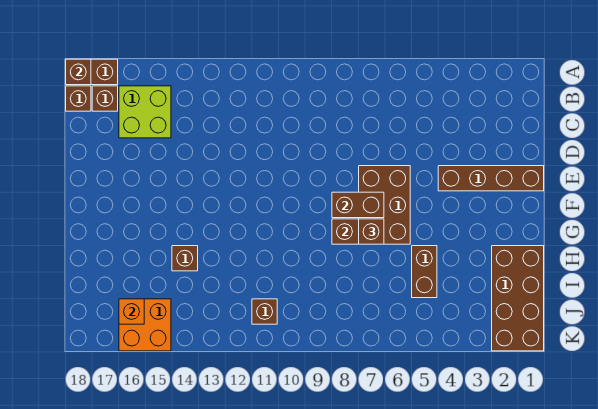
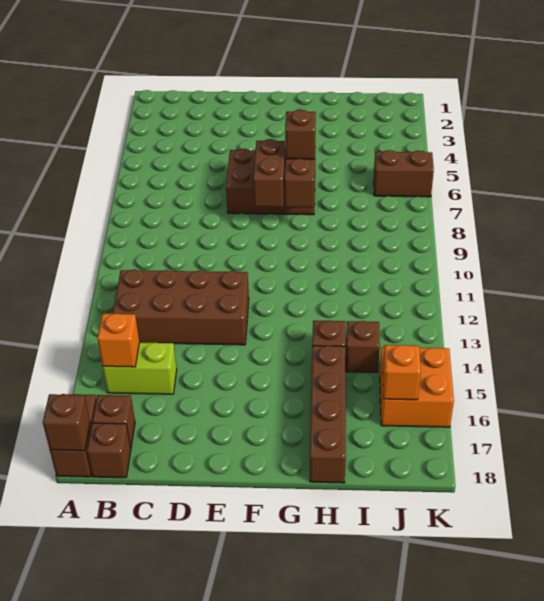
lime 2x2 brick [119,86,171,138] -> lime 1x2 brick [103,343,177,394]
none -> orange 1x1 brick [97,313,139,367]
brown 1x4 brick [438,166,544,191] -> brown 1x4 brick moved to [310,346,346,483]
brown 2x4 brick [492,246,544,351] -> brown 2x4 brick moved to [112,270,249,345]
brown 1x2 brick [412,246,437,298] -> brown 1x2 brick moved to [374,150,434,197]
brown 1x1 brick [252,299,277,324] -> brown 1x1 brick moved to [346,321,380,372]

